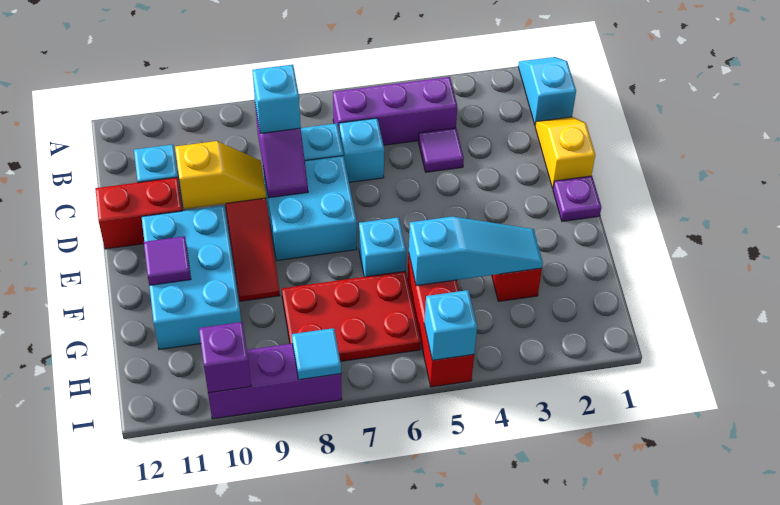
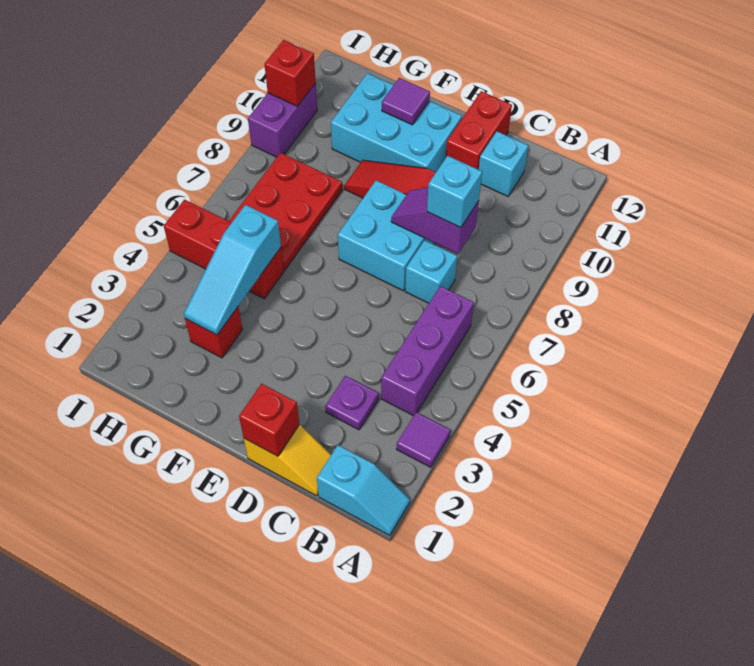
purple 1x1 tile [418,128,464,172] -> purple 1x1 tile moved to [397,412,450,467]
cyan 1x1 brick [339,118,384,182] -> none
none -> red 1x1 brick [239,384,299,456]
yellow 1x2 slope [175,141,266,209] -> none
purple 1x1 plate [553,176,601,221] -> purple 1x1 plate moved to [325,376,379,430]
cyan 1x1 brick [359,217,406,277] -> none
cyan 1x1 brick [424,290,477,360] -> none
purple 1x3 brick [208,343,342,419] -> purple 1x2 brick [248,83,317,157]
cyan 1x1 tile [292,328,341,380] -> none
purple 1x1 brick [199,322,251,393] -> red 1x1 brick [264,40,316,106]

